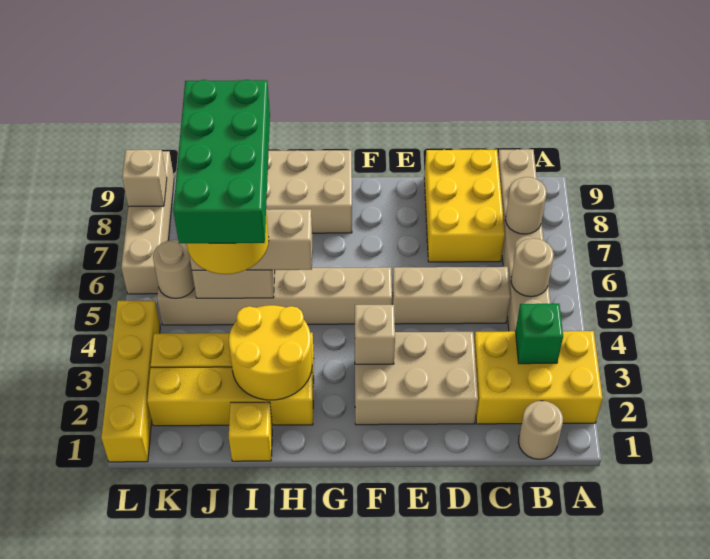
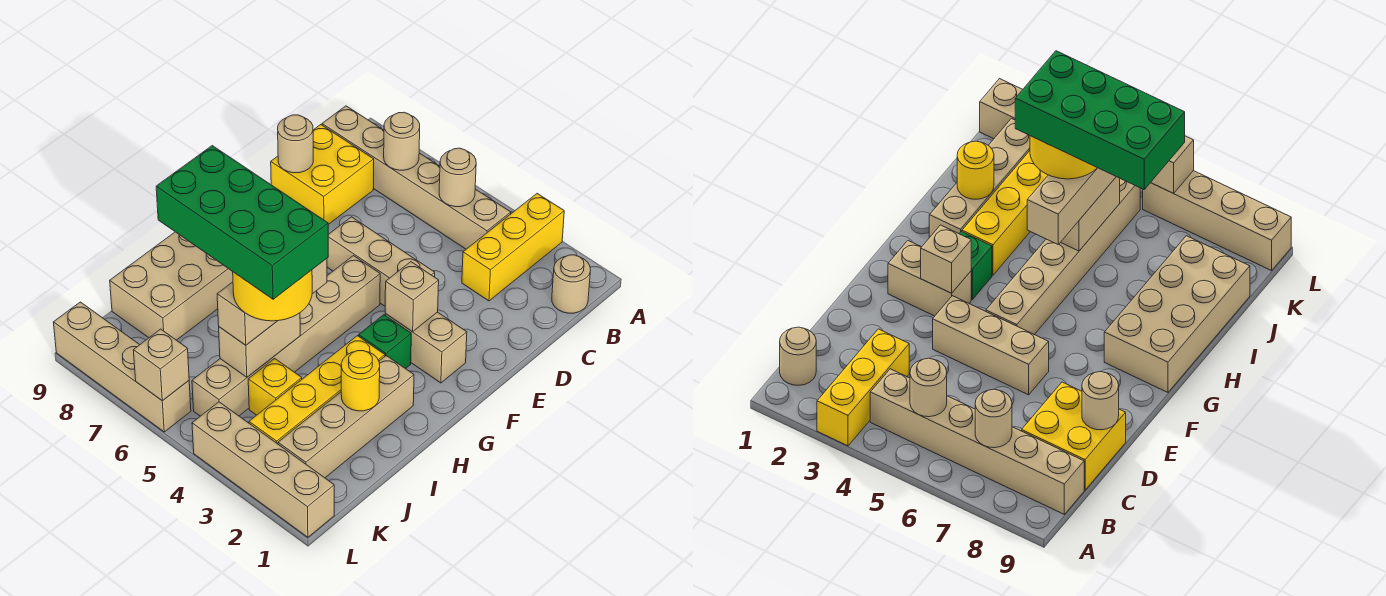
yellow 2x3 brick [474,331,603,424] -> yellow 1x3 brick [462,194,564,301]
green 1x1 brick [516,304,563,364] -> green 1x1 brick moved to [359,315,411,369]
tan 1x3 brick [392,267,510,324] -> tan 1x3 brick turned to [327,217,435,306]
yellow 2x3 brick [424,149,505,262] -> yellow 2x2 brick [271,125,374,225]
tan 2x3 brick [355,332,478,425] -> tan 1x2 brick [385,312,467,383]
yellow 1x4 brick [147,367,313,426] -> tan 1x4 brick [278,356,414,478]
yellow 2x2 round brick [229,305,312,400] -> yellow 1x1 round brick [341,351,380,411]
yellow 1x1 brick [229,402,272,461] -> yellow 1x1 brick moved to [248,359,302,415]
tan 1x1 round brick [153,240,195,299] -> tan 1x1 round brick moved to [278,115,313,173]
yellow 1x4 brick [101,300,160,462] -> tan 1x4 brick [192,402,334,537]
tan 1x1 brick [122,150,167,207] -> tan 1x1 brick moved to [133,329,189,401]

